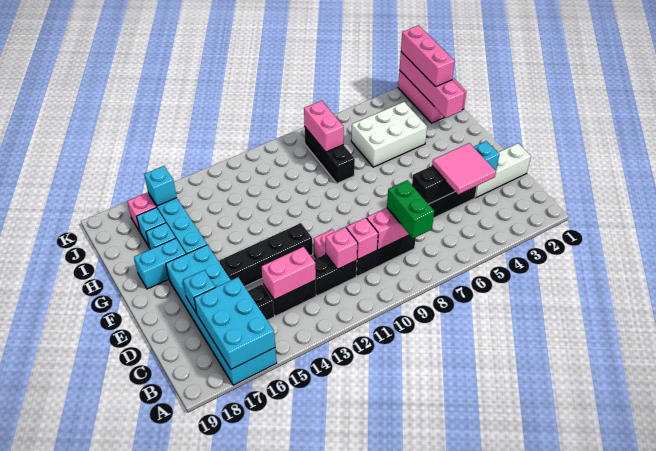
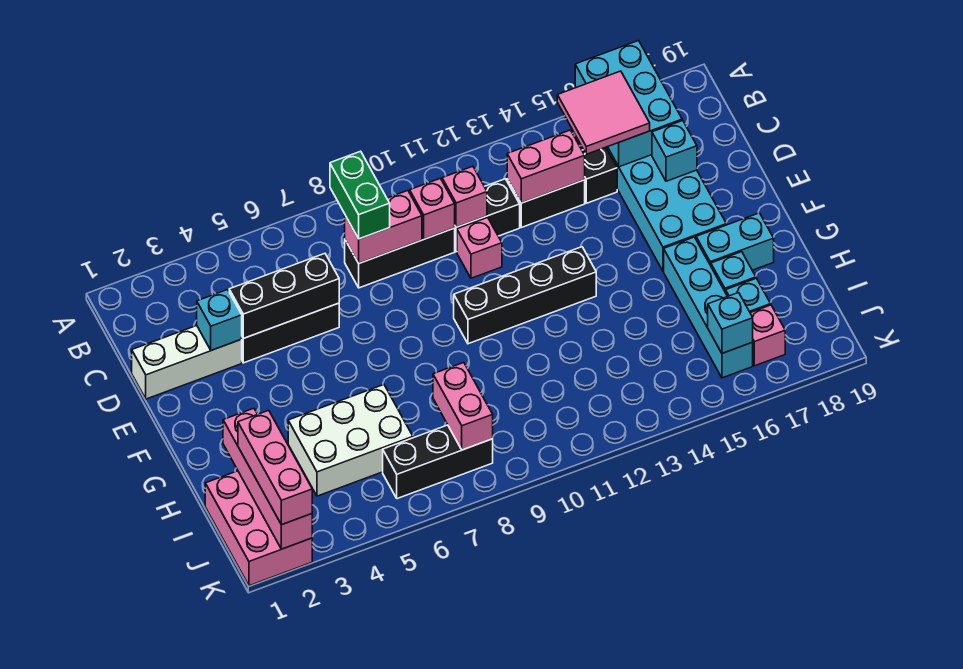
pink 2x2 tile [432,143,496,194] -> pink 2x2 tile moved to [557,71,650,154]
black 1x4 brick [219,223,313,286] -> black 1x4 brick moved to [454,247,596,344]
black 1x3 brick [304,127,355,183] -> black 1x3 brick turned to [383,425,493,499]

